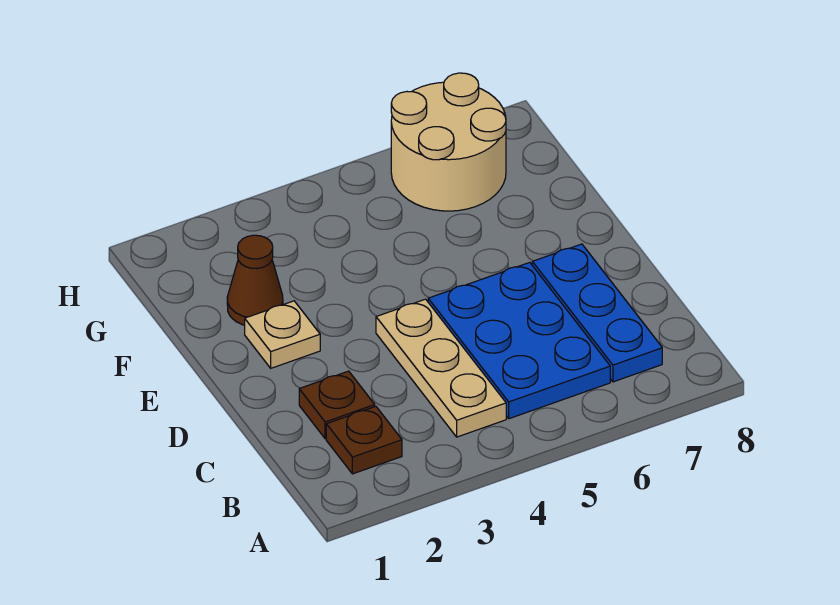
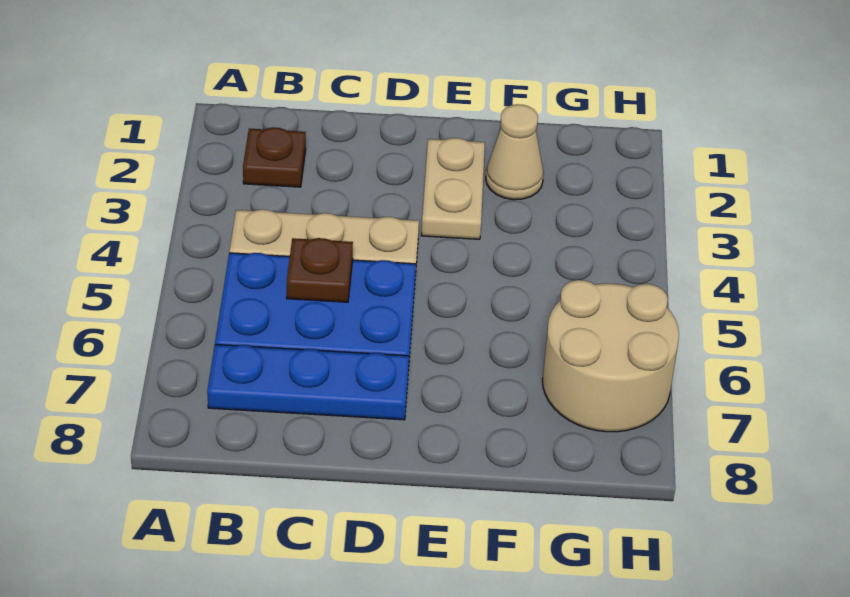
brown 1x1 plate [299,371,375,439] -> brown 1x1 plate moved to [287,238,353,302]
tan 1x1 plate [245,301,320,368] -> tan 1x2 plate [421,138,485,239]
brown 1x1 cone [227,235,283,325] -> tan 1x1 cone [486,104,544,200]

